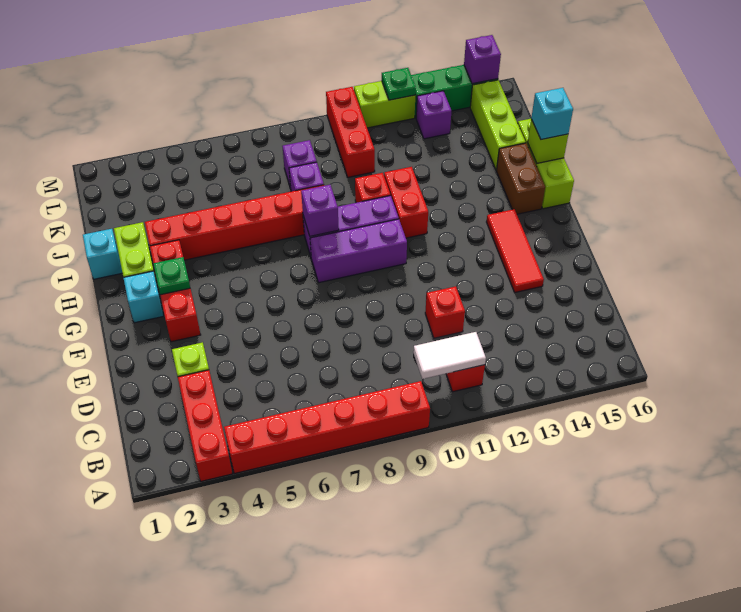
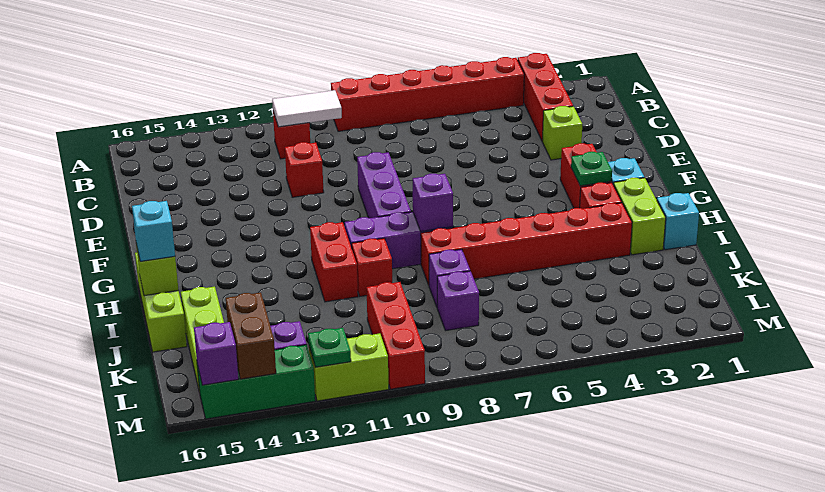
red 1x3 tile [487,209,544,292] -> none
purple 1x3 brick [310,219,407,283] -> purple 1x3 brick turned to [357,152,411,218]
brown 1x2 brick [496,143,545,214] -> brown 1x2 brick moved to [226,293,276,379]

